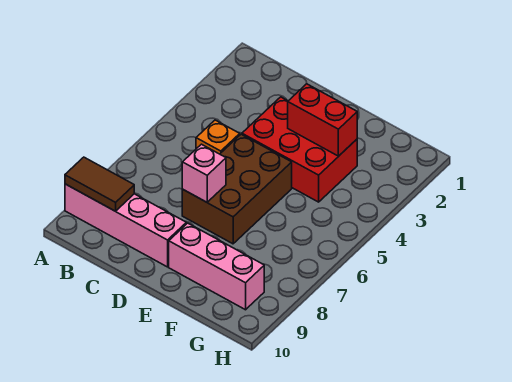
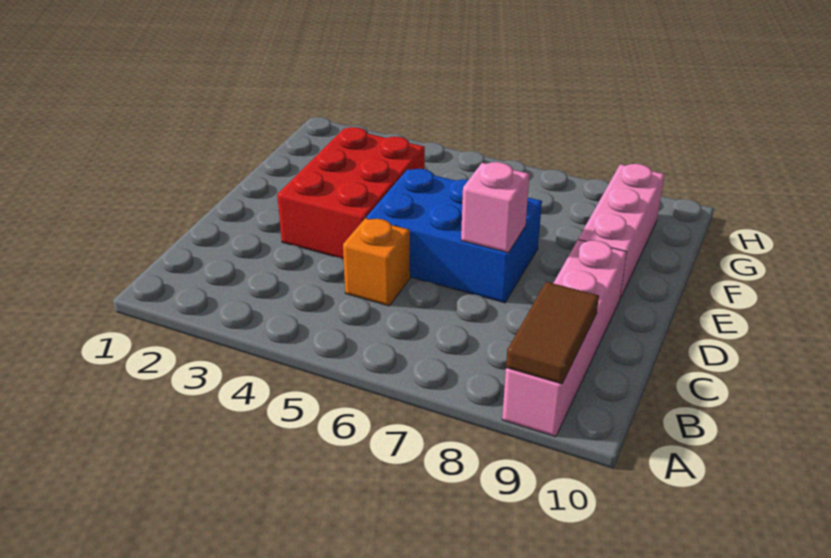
brown 2x3 brick [182,134,292,244] -> blue 2x3 brick [366,169,542,303]
red 1x2 brick [288,84,357,156] -> none

